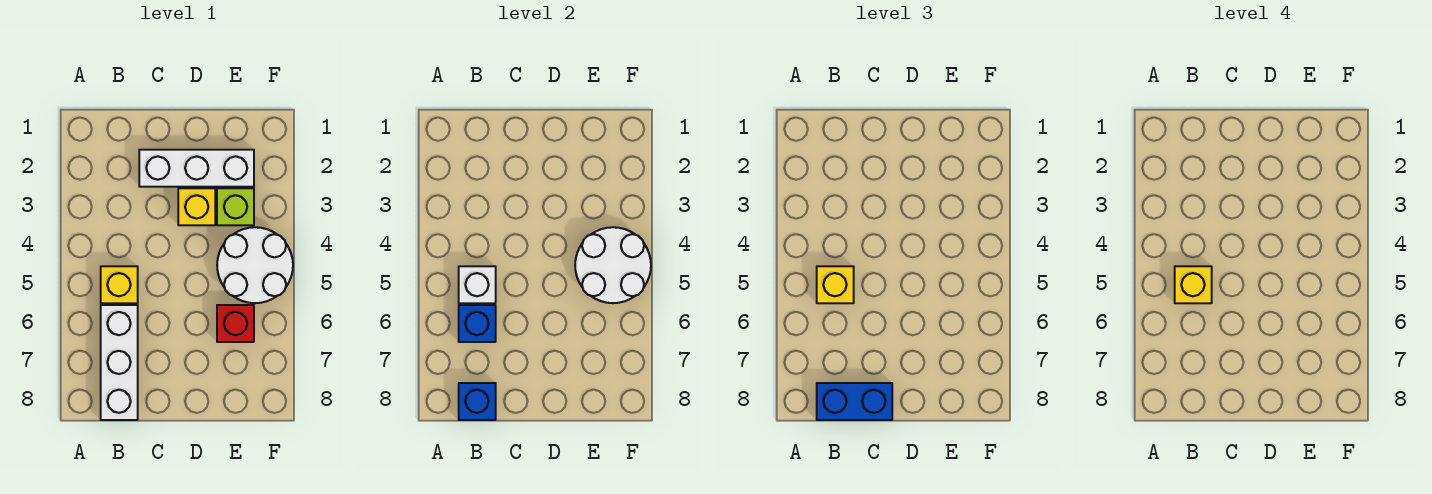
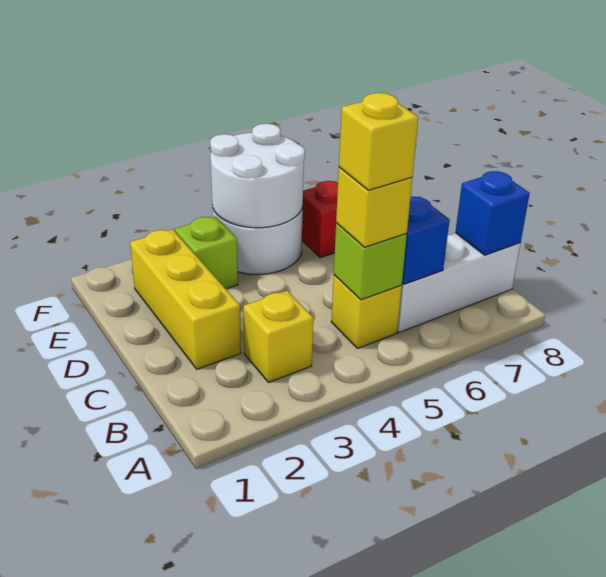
white 1x1 brick [459,266,496,303] -> lime 1x1 brick [334,223,407,300]
blue 1x2 brick [817,383,892,420] -> none
white 1x3 brick [139,150,254,187] -> yellow 1x3 brick [130,229,241,369]
yellow 1x1 brick [178,188,215,225] -> yellow 1x1 brick moved to [243,291,313,383]

